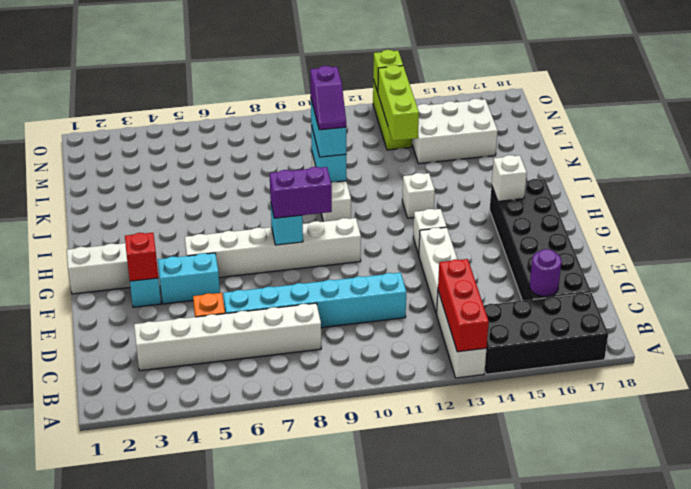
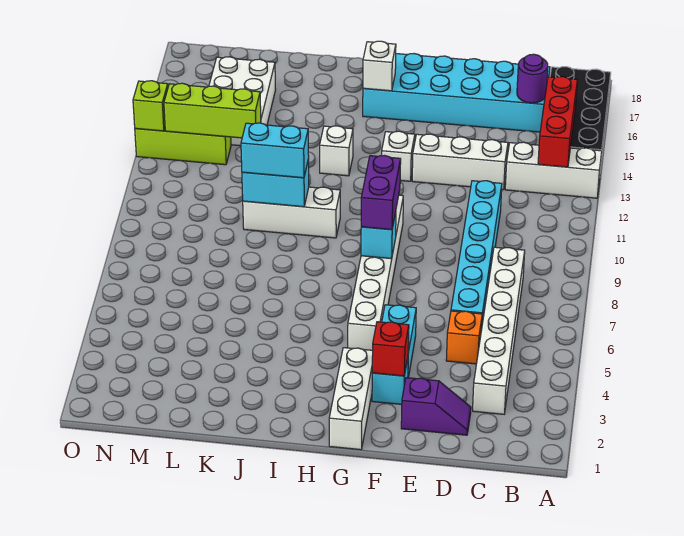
red 1x3 brick [438,259,489,352] -> red 1x3 brick turned to [538,77,577,167]
black 2x6 brick [490,179,591,300] -> cyan 2x6 brick [363,54,550,132]
purple 1x2 slope [310,66,346,130] -> purple 1x2 slope moved to [401,378,471,435]

